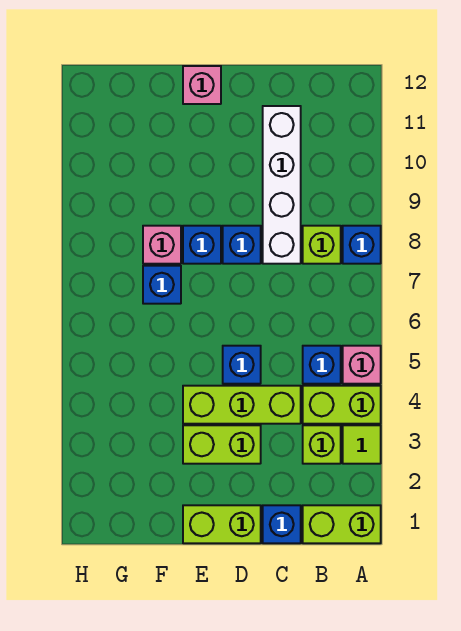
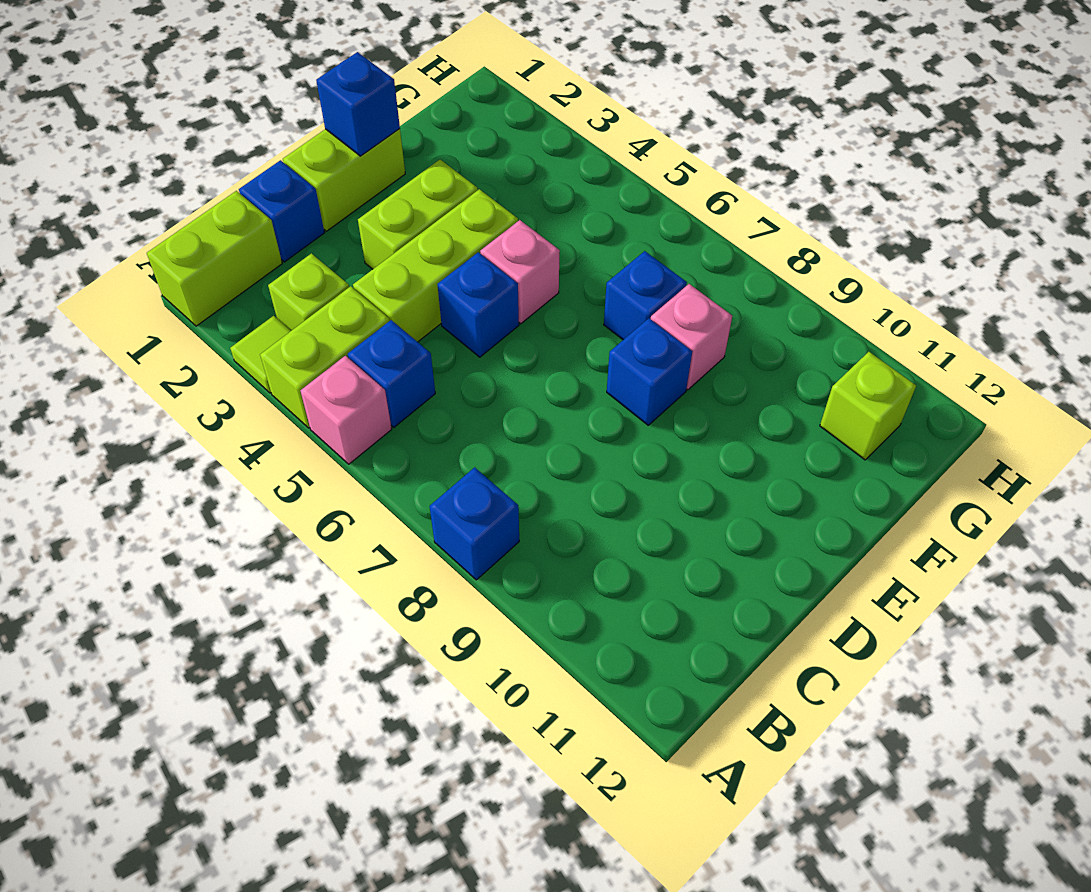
lime 1x1 brick [303,226,341,264] -> lime 1x1 brick moved to [820,352,916,460]
white 1x4 brick [263,106,301,264] -> none
blue 1x1 brick [223,226,261,264] -> blue 1x1 brick moved to [316,52,400,156]
pink 1x1 brick [183,66,221,104] -> pink 1x1 brick moved to [480,220,560,324]

